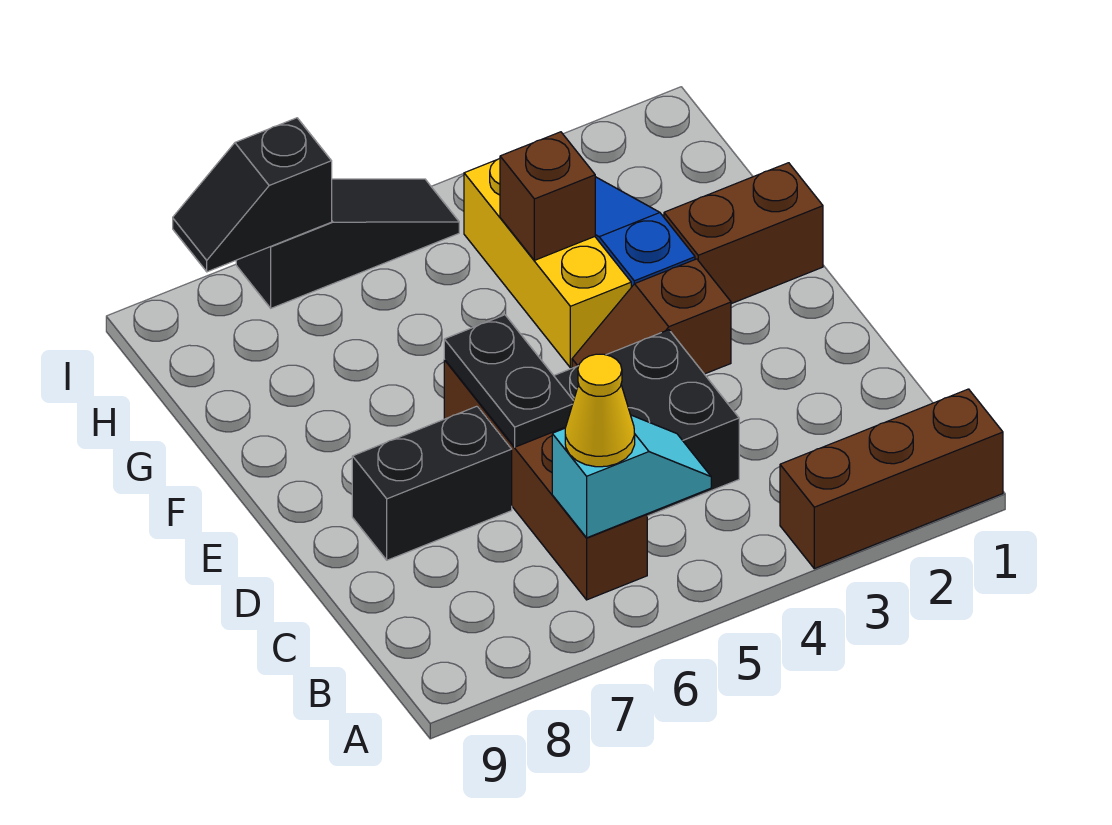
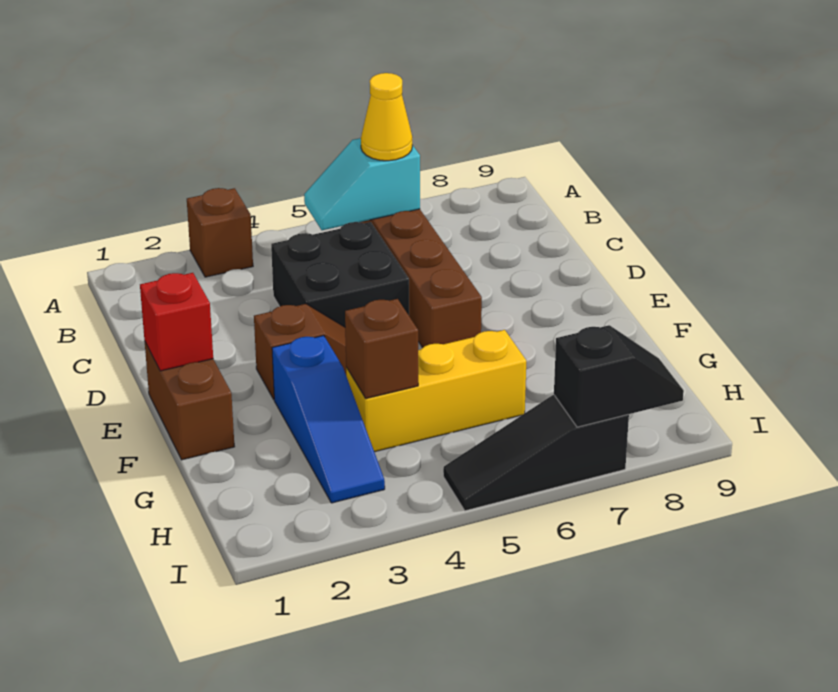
brown 1x3 brick [780,389,1003,569] -> brown 1x1 brick [187,188,253,277]
black 1x2 plate [444,315,573,447] -> none
black 1x2 brick [352,406,512,560] -> none
none -> red 1x1 brick [140,273,213,371]
brown 1x2 brick [664,163,823,304] -> brown 1x2 brick turned to [145,342,235,460]
yellow 1x3 brick [464,158,631,368] -> yellow 1x3 brick turned to [346,330,526,452]

